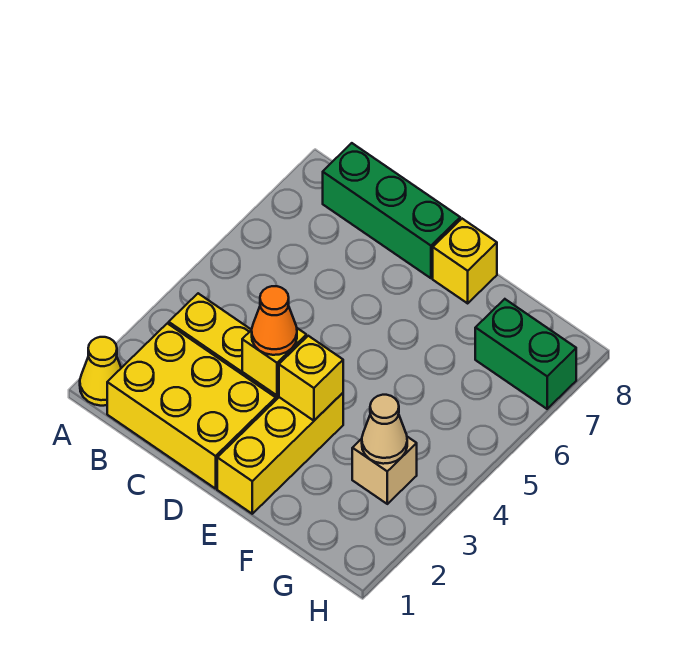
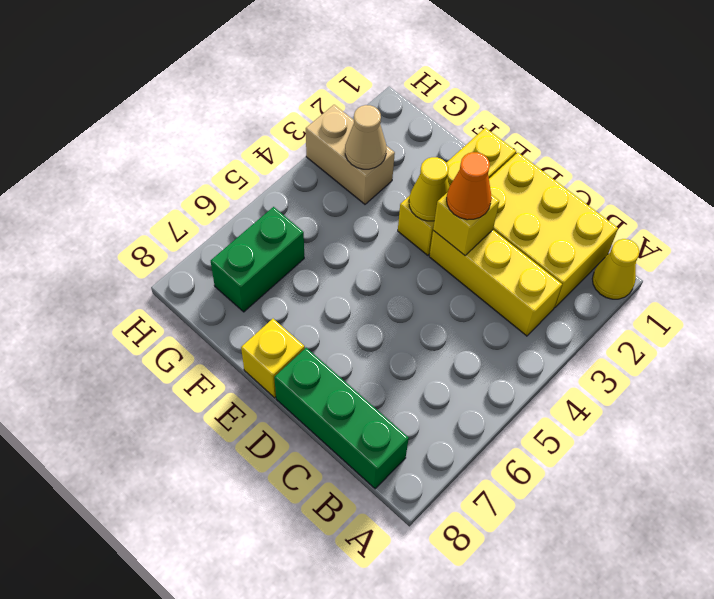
yellow 1x1 brick [279,336,343,421] -> yellow 1x1 cone [409,157,449,221]
tan 1x1 brick [352,437,417,504] -> tan 1x2 brick [306,105,395,204]
green 1x2 brick [475,299,576,409] -> green 1x2 brick turned to [211,207,304,312]

